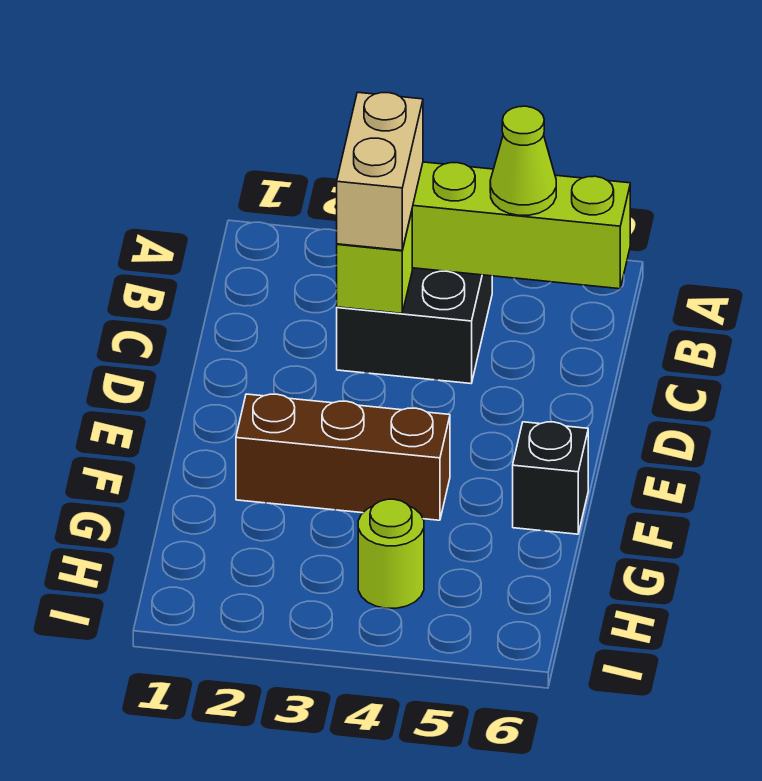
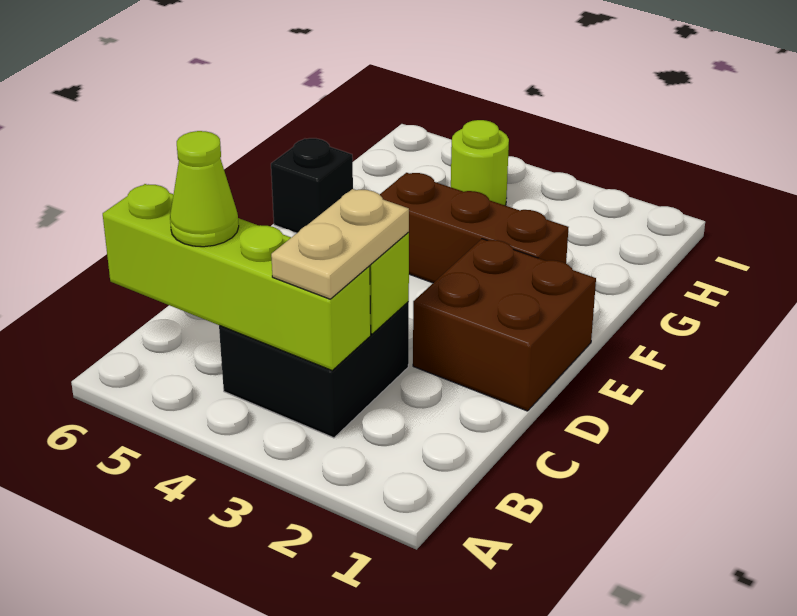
tan 1x2 brick [337,92,423,250] -> tan 1x2 plate [271,189,409,299]
none -> brown 2x2 brick [413,239,596,411]

